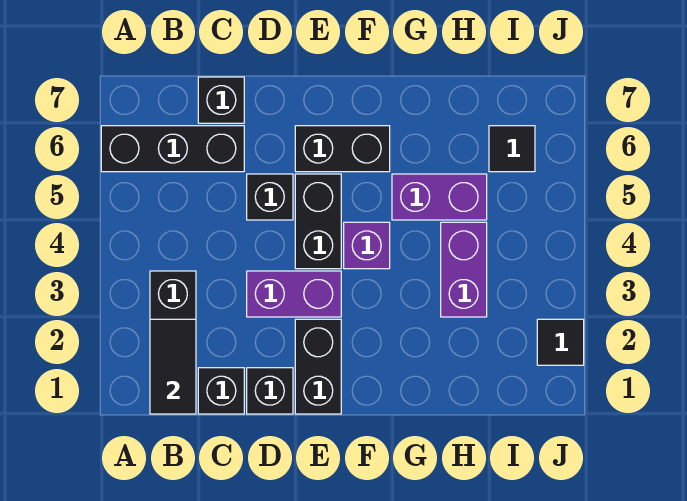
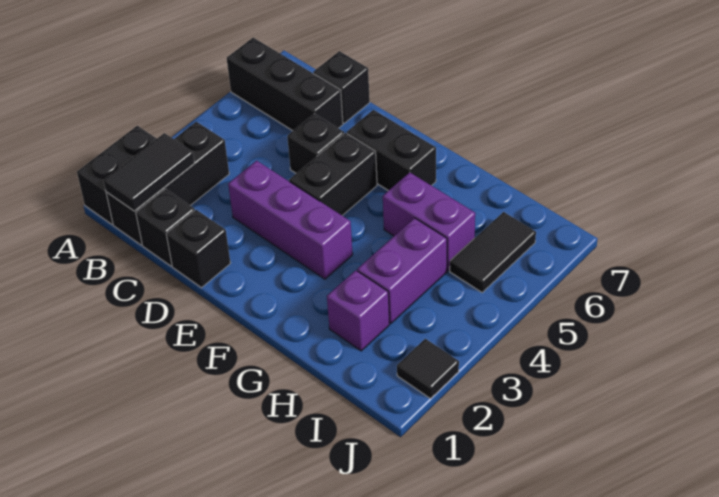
purple 1x2 brick [247,271,341,317] -> purple 1x3 brick [228,161,353,279]
black 1x2 brick [295,319,341,414] -> black 1x2 brick moved to [77,126,157,224]
purple 1x1 brick [344,222,390,269] -> purple 1x1 brick moved to [327,270,390,351]
black 1x1 tile [489,126,535,172] -> black 1x2 tile [450,212,536,292]

